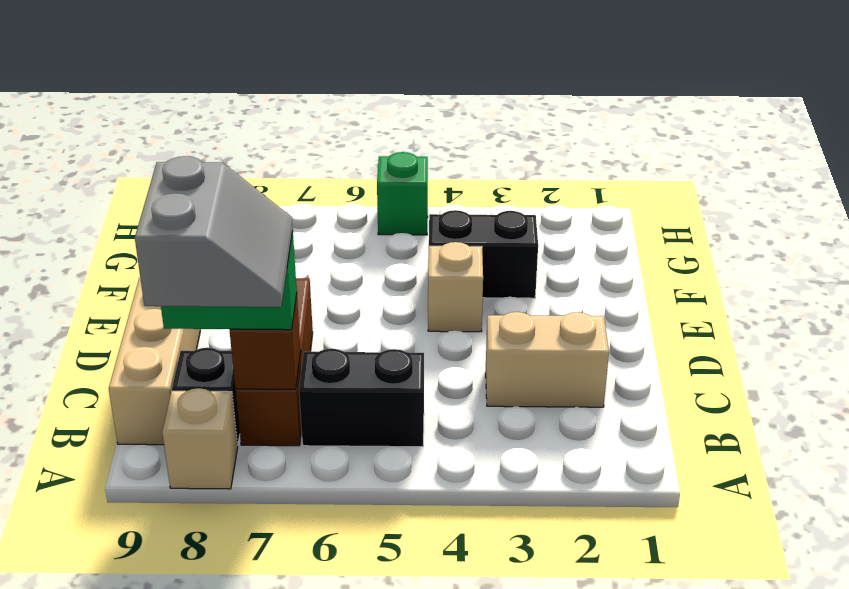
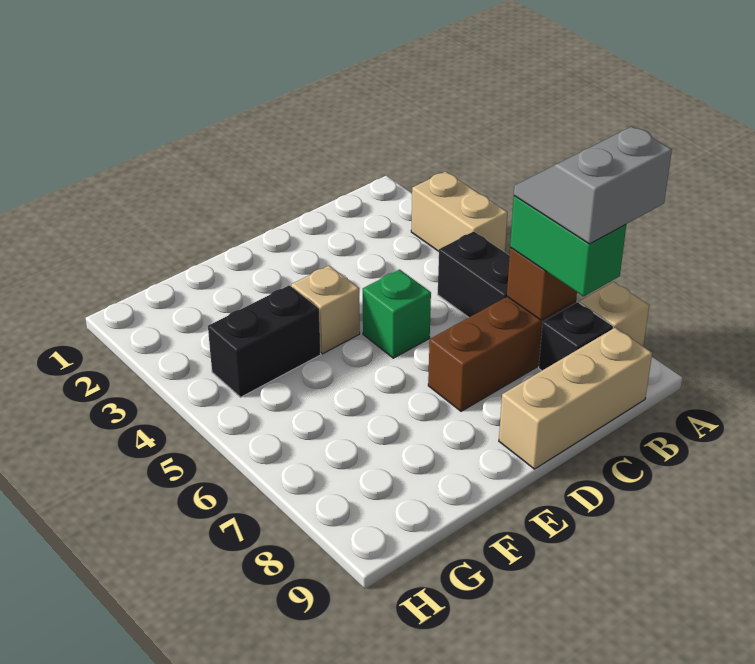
tan 1x2 brick [486,312,609,407] -> tan 1x2 brick moved to [411,171,508,252]
black 1x2 brick [429,210,538,298] -> black 1x2 brick turned to [208,285,321,397]
green 1x1 brick [377,152,428,235] -> green 1x1 brick moved to [363,270,431,358]

